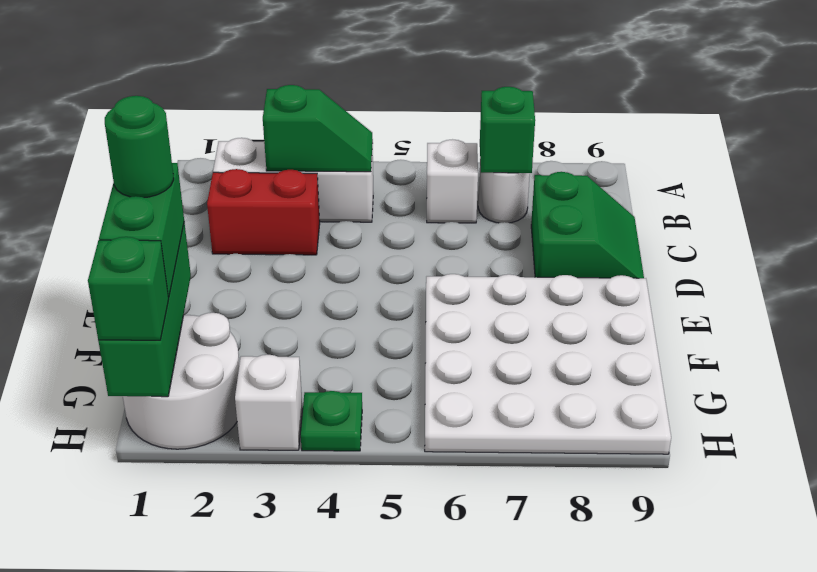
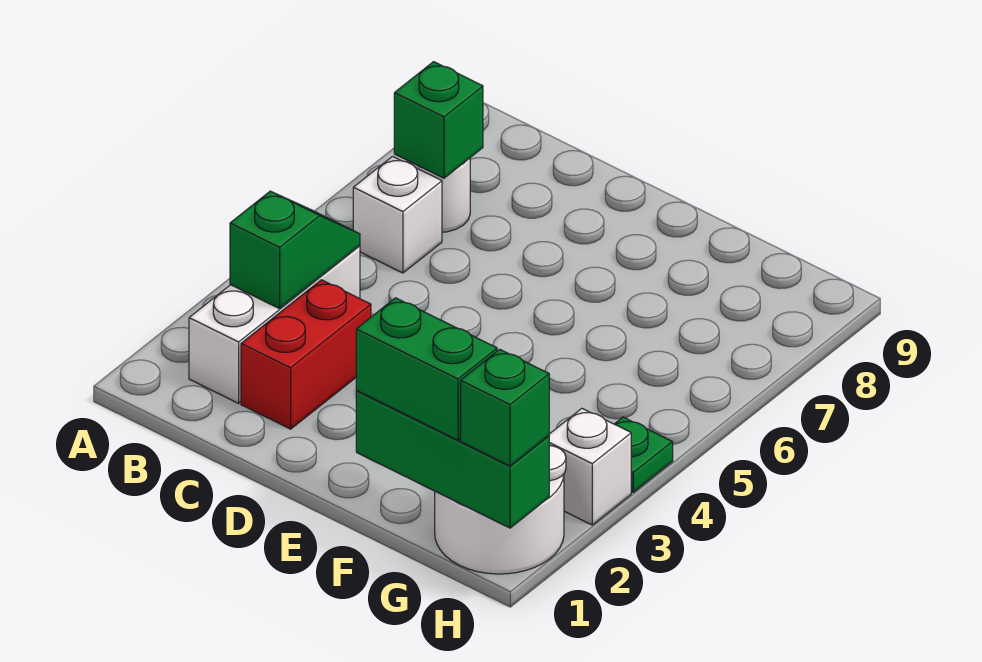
green 2x2 slope [531,172,644,278] -> none
white 4x4 plate [425,274,671,454] -> none
green 1x1 round brick [105,96,174,198] -> none

